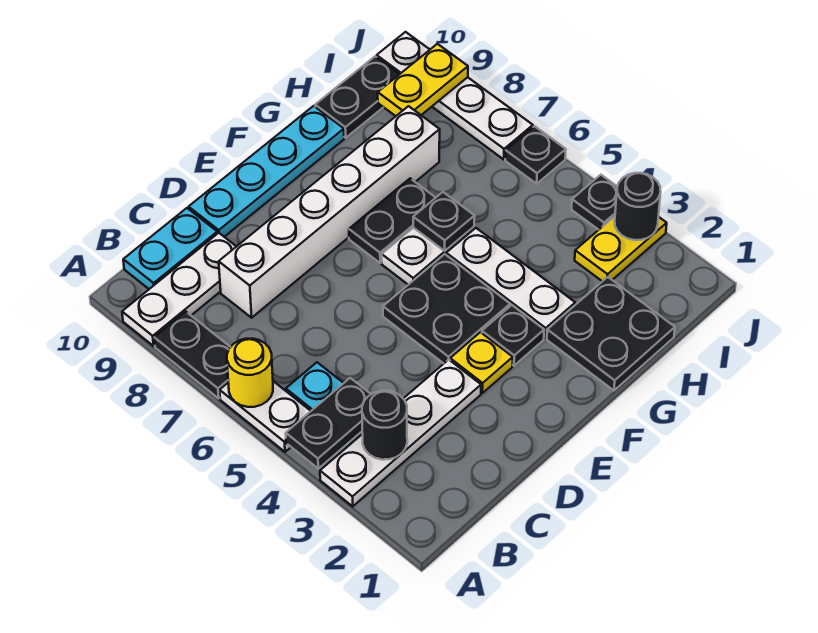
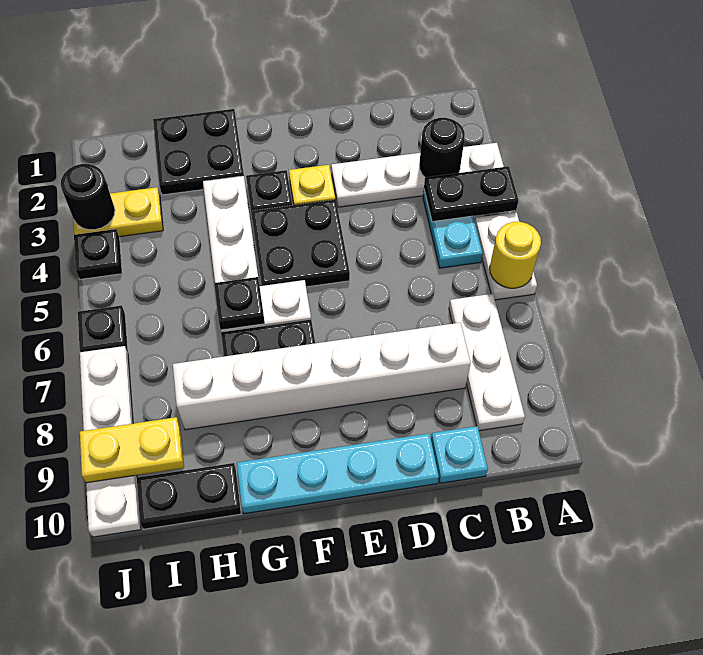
black 1x2 plate [154,312,230,398] -> none
white 1x3 plate [122,233,237,346] -> white 1x3 plate turned to [449,294,525,431]
cyan 1x2 plate [123,208,217,289] -> cyan 1x1 plate [431,426,488,483]

